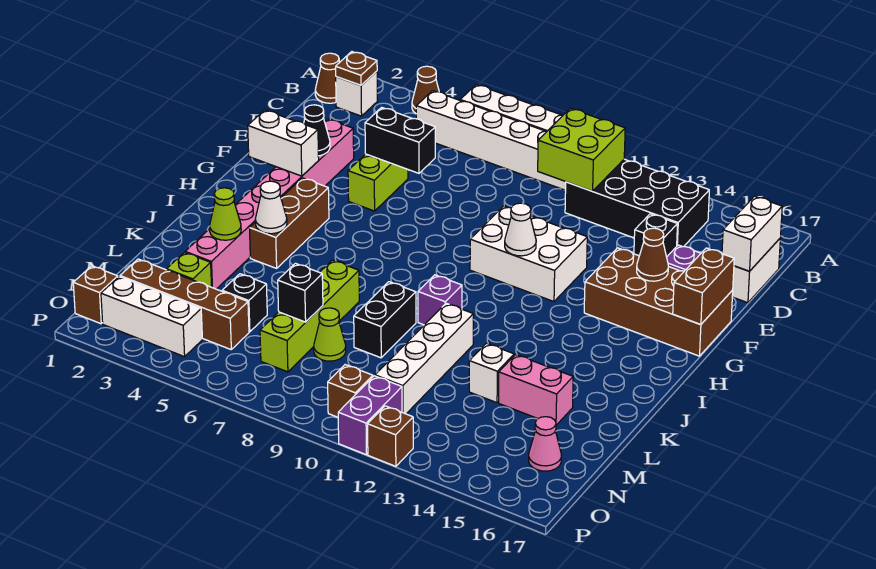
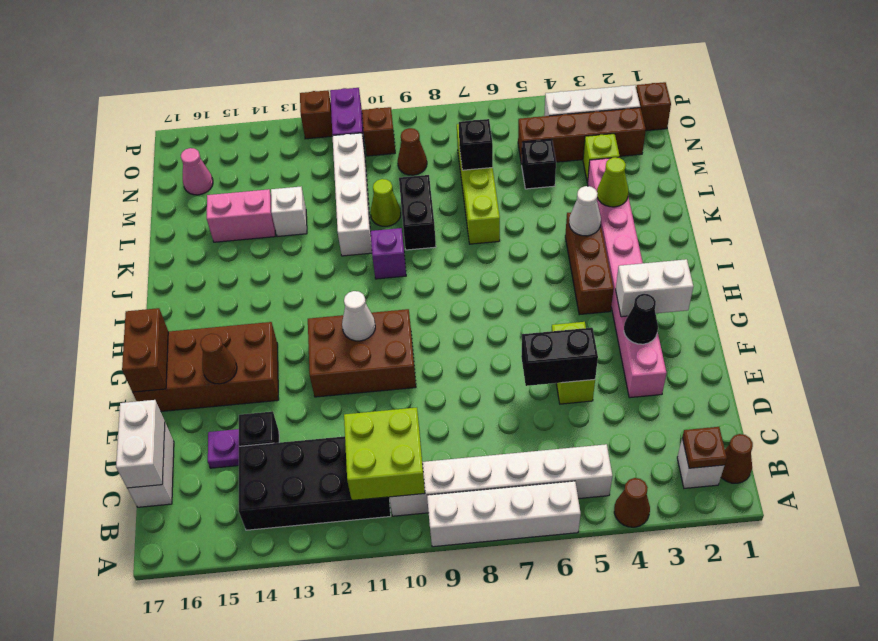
white 2x3 brick [470,206,587,302] -> brown 2x3 brick [308,309,416,397]
lime 1x1 cone [314,308,346,361] -> lime 1x1 cone moved to [370,179,401,226]
none -> brown 1x1 cone [398,128,427,175]

